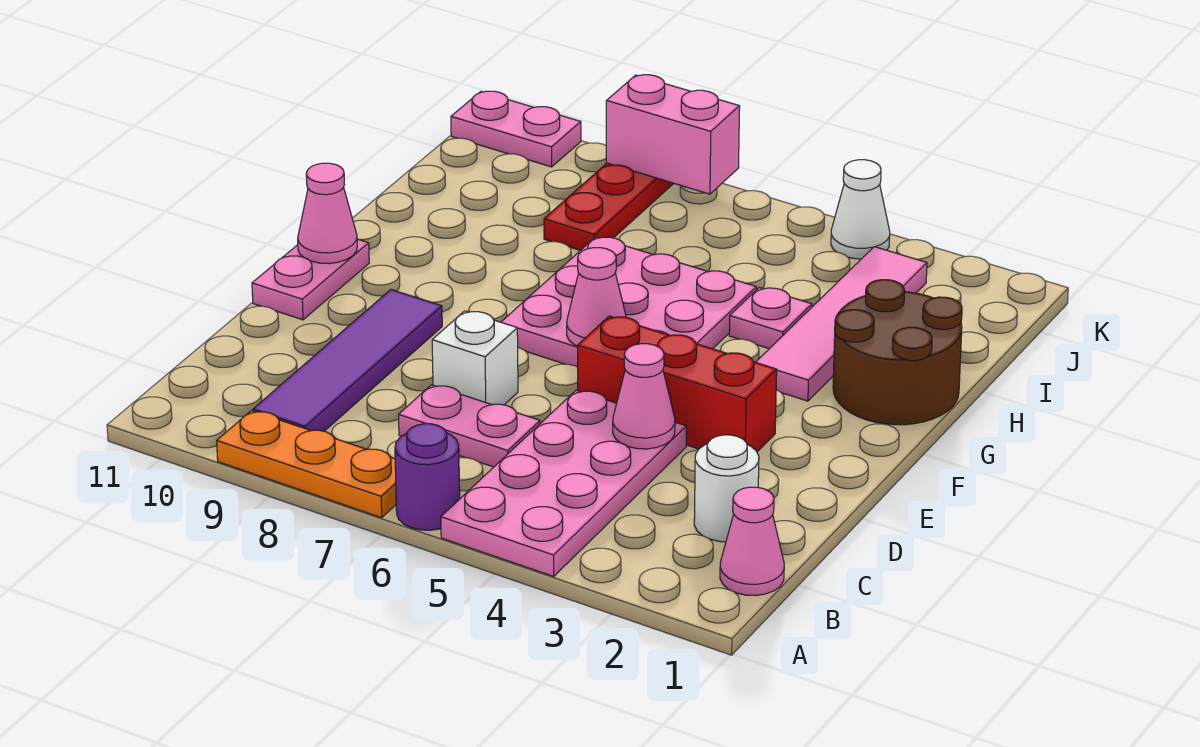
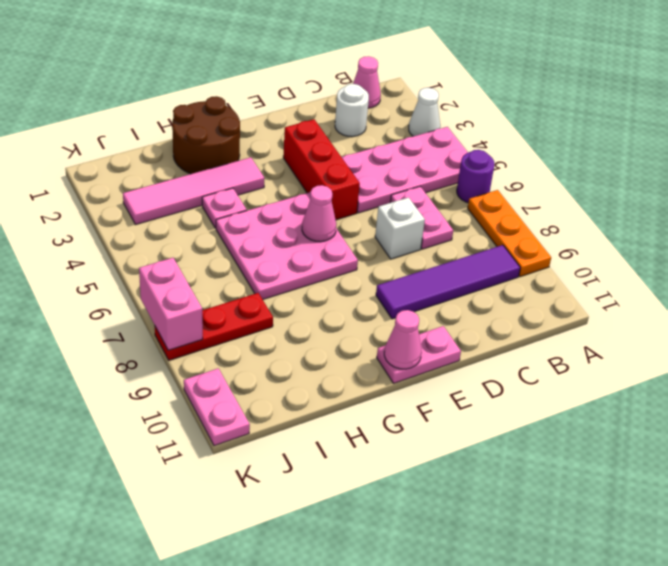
pink 1x1 cone [613,344,675,449] -> none
white 1x1 cone [831,160,890,259] -> white 1x1 cone moved to [409,88,440,136]

